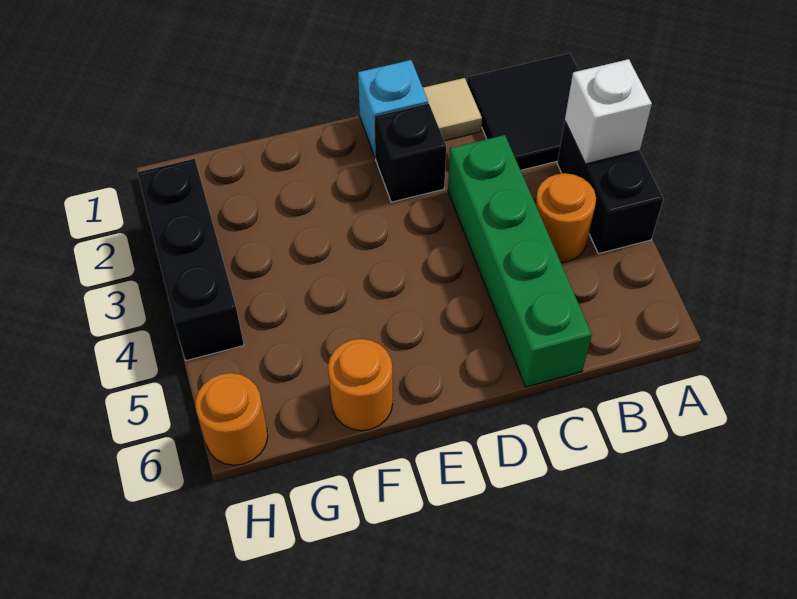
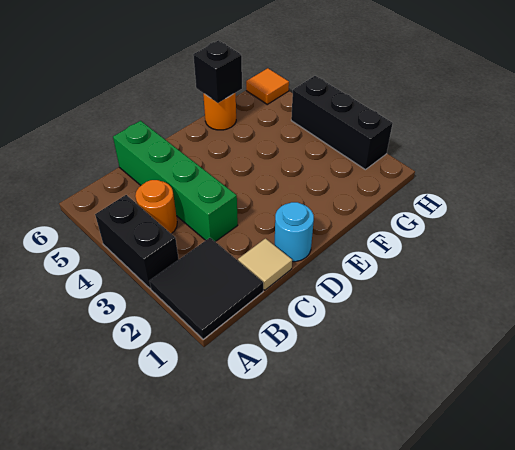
white 1x1 brick [565,59,652,164] -> none
cyan 1x1 brick [358,60,428,156] -> cyan 1x1 round brick [275,202,314,262]
black 1x1 brick [375,103,446,202] -> black 1x1 brick moved to [193,40,242,103]
orange 1x1 round brick [195,373,268,465] -> orange 1x1 tile [246,68,289,104]

